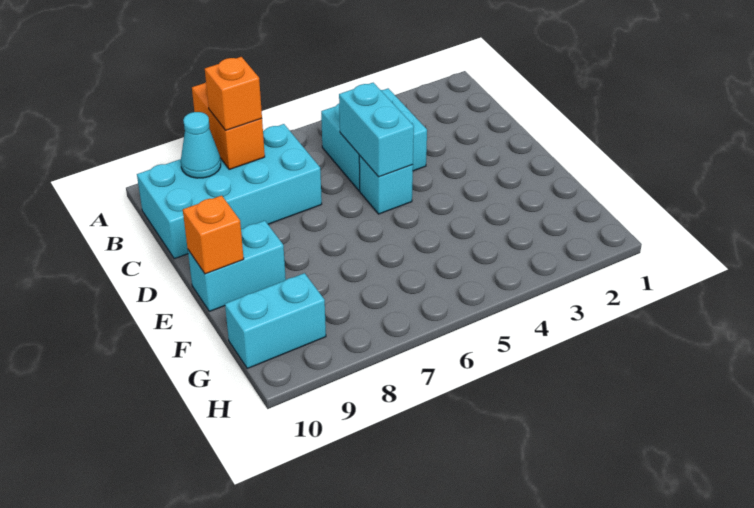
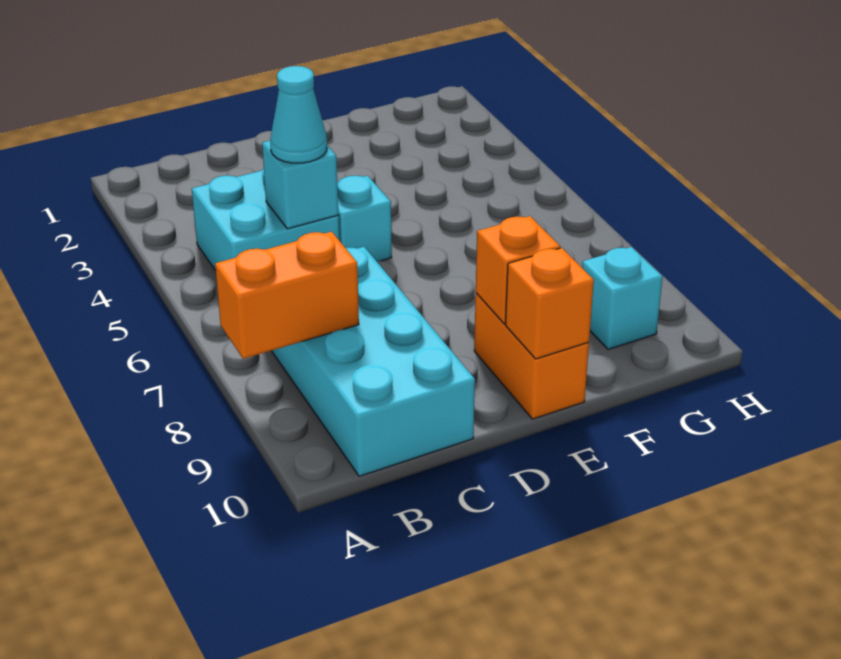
orange 1x1 brick [205,57,262,130] -> orange 1x1 brick moved to [476,216,560,324]
cyan 1x1 cone [181,112,221,178] -> cyan 1x1 cone moved to [270,66,327,163]
cyan 1x2 brick [339,83,414,177] -> cyan 1x1 brick [262,141,338,229]
cyan 1x2 brick [188,221,286,311] -> orange 1x2 brick [474,293,589,419]
cyan 1x2 brick [225,273,326,368] -> cyan 1x1 brick [582,247,663,349]

